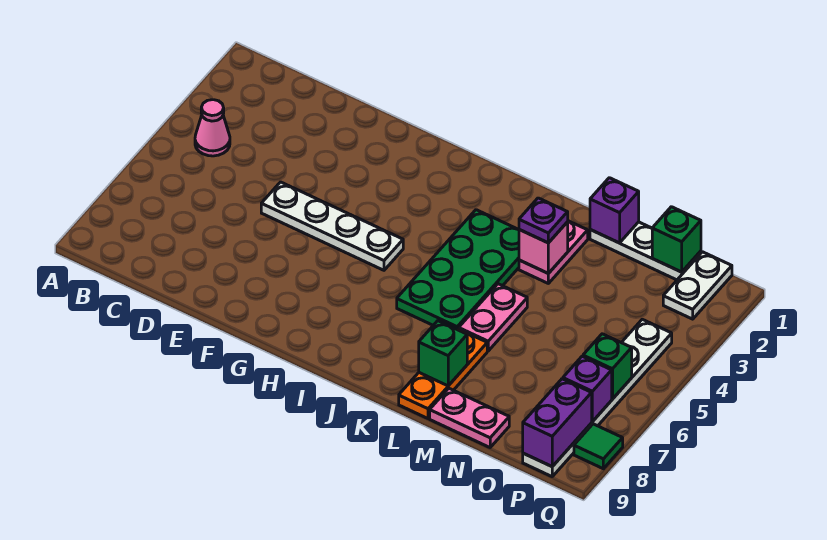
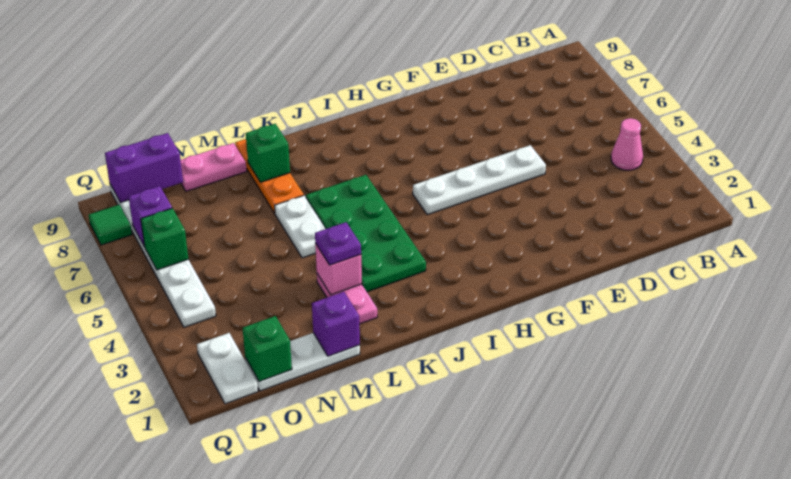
pink 1x2 plate [459,284,527,351] -> white 1x2 plate [275,196,326,258]
purple 1x2 brick [523,379,592,466] -> purple 1x2 brick turned to [105,133,183,203]

